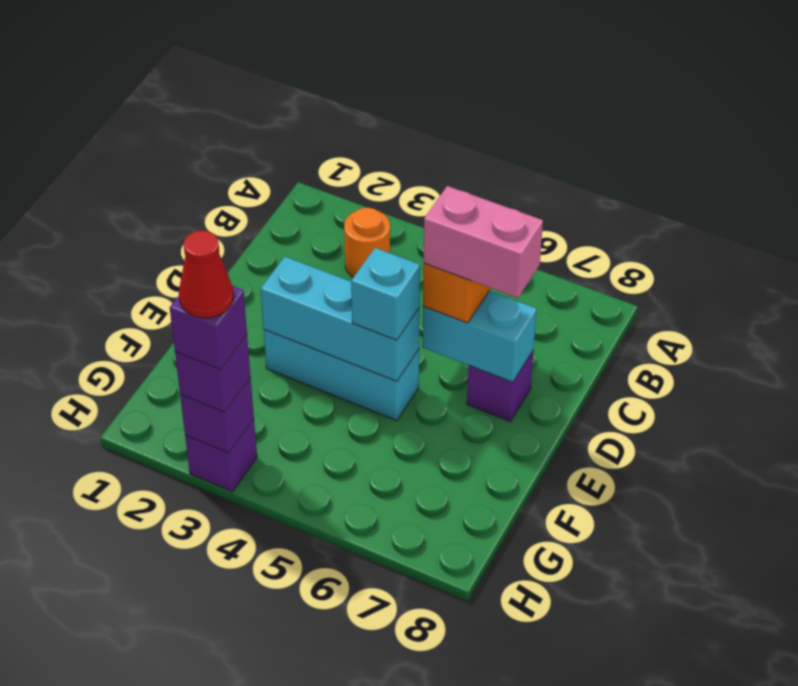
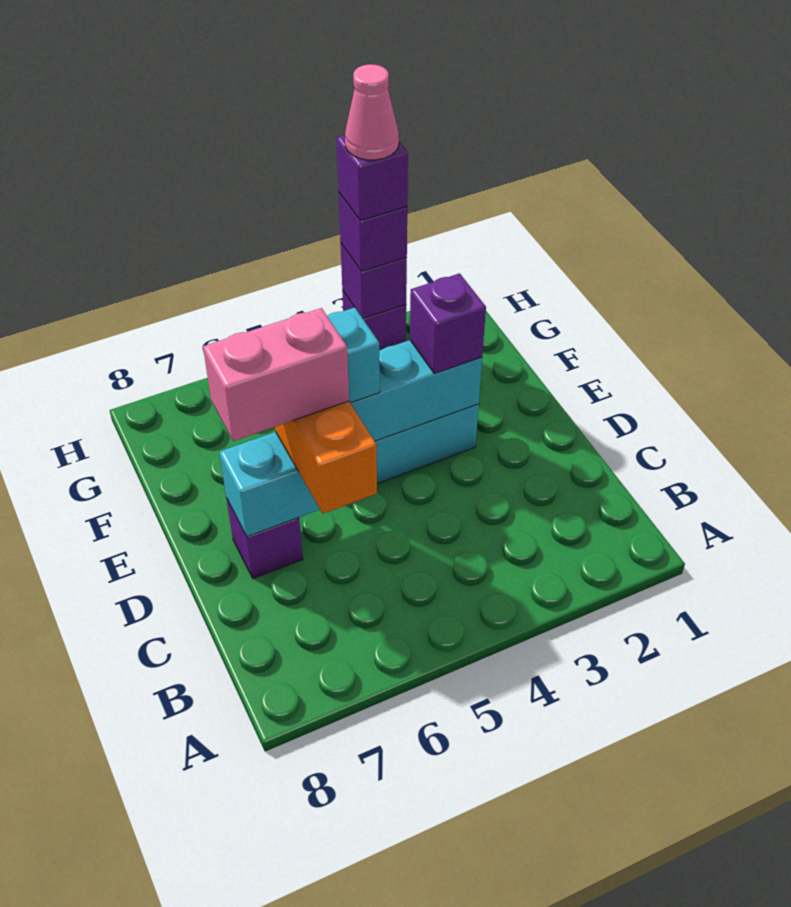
orange 1x1 round brick [344,208,390,277] -> none
none -> purple 1x1 brick [410,273,486,374]
red 1x1 cone [179,231,233,318] -> pink 1x1 cone [345,64,399,160]

